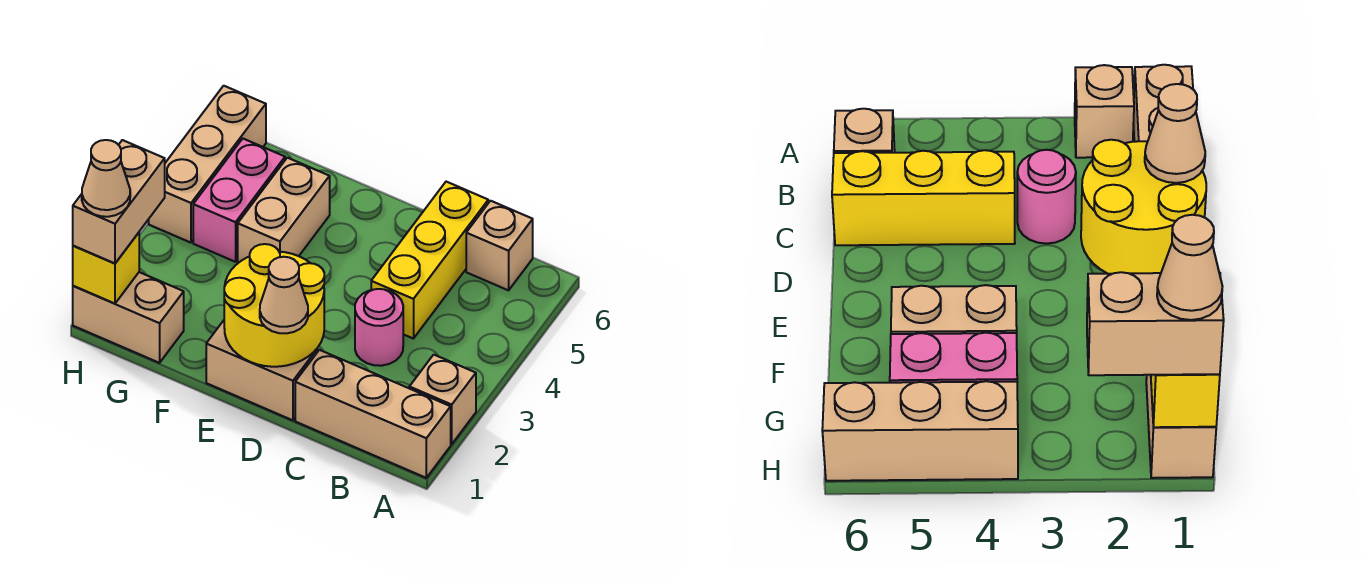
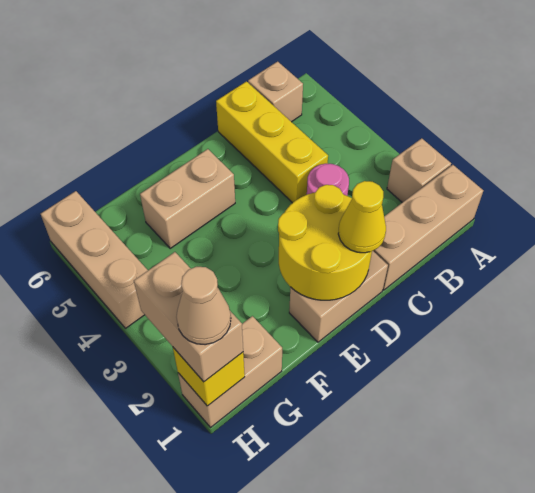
tan 1x1 cone [260,257,308,333] -> yellow 1x1 cone [338,181,386,253]
tan 1x2 brick [238,158,330,263] -> tan 1x2 brick turned to [140,149,235,248]
pink 1x2 brick [193,139,285,262] -> none

